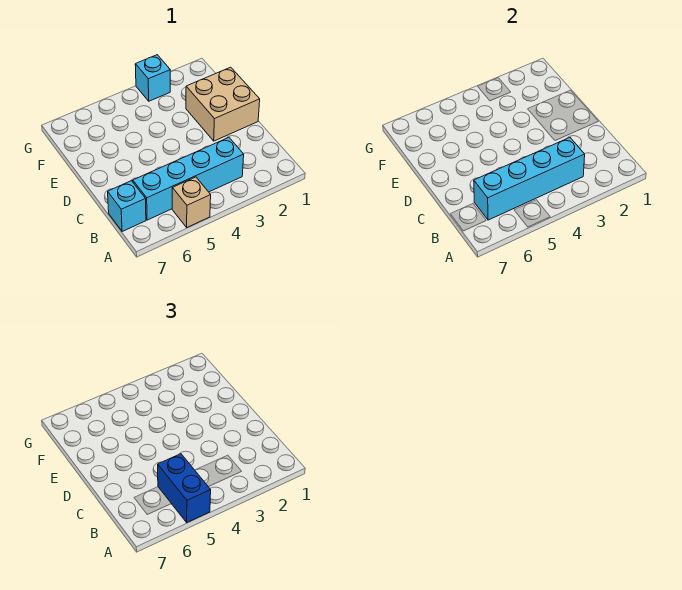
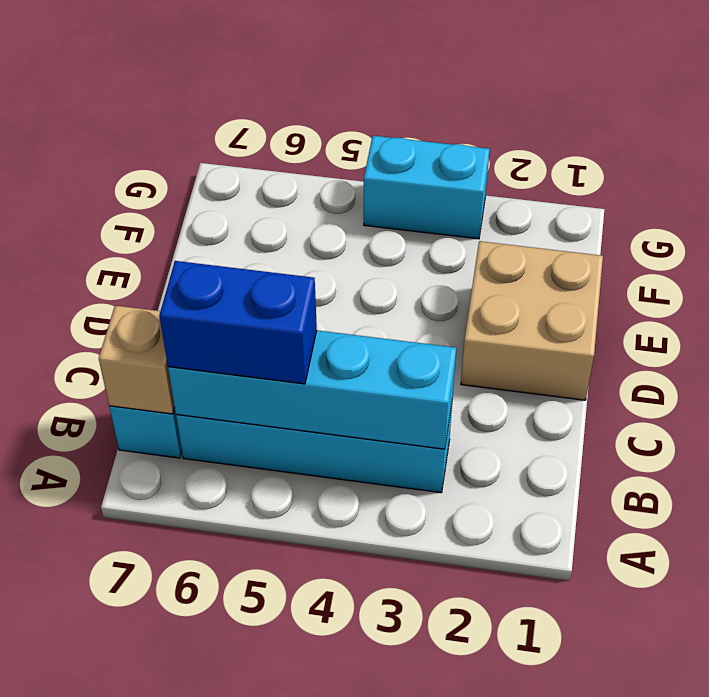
tan 1x1 brick [172,177,211,227] -> tan 1x1 brick moved to [99,305,175,414]
blue 1x2 brick [158,454,211,522] -> blue 1x2 brick turned to [159,261,317,384]
cyan 1x1 brick [135,55,170,101] -> cyan 1x2 brick [364,136,490,239]

